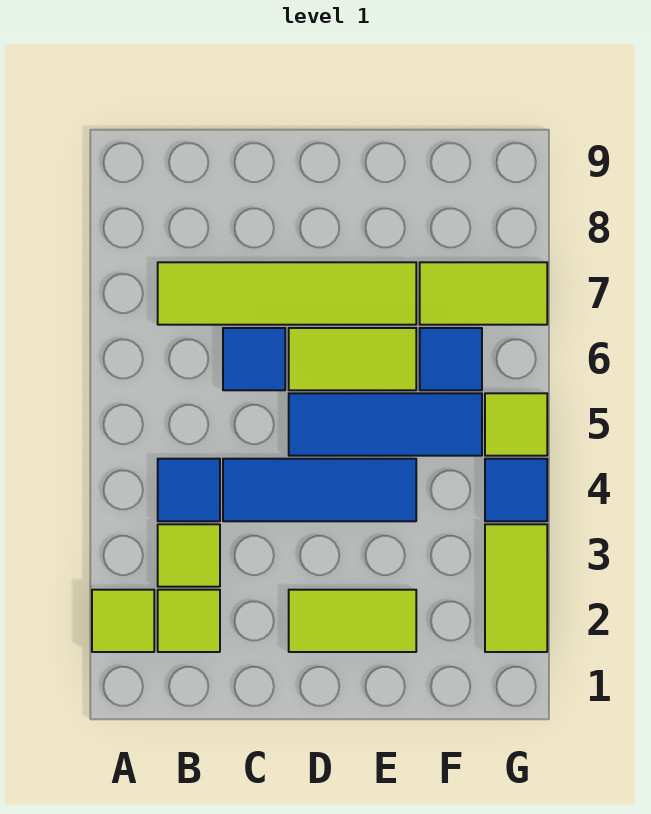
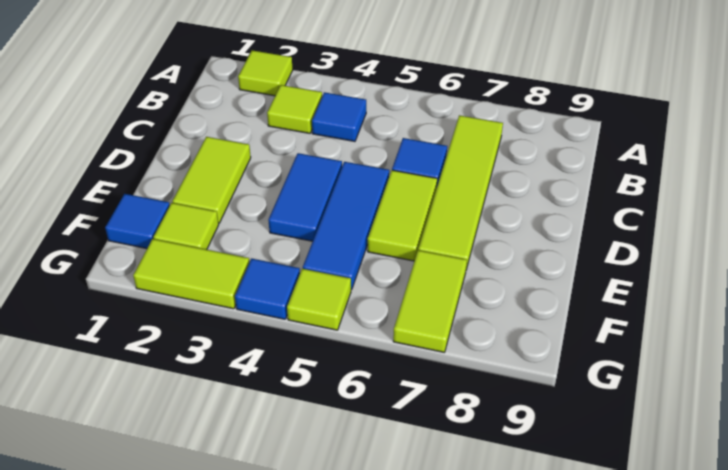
lime 1x1 tile [158,590,220,652] -> lime 1x1 tile moved to [153,203,219,250]
blue 1x3 tile [223,459,416,521] -> blue 1x2 tile [268,153,342,241]
blue 1x1 tile [420,328,482,390] -> blue 1x1 tile moved to [105,194,170,249]

